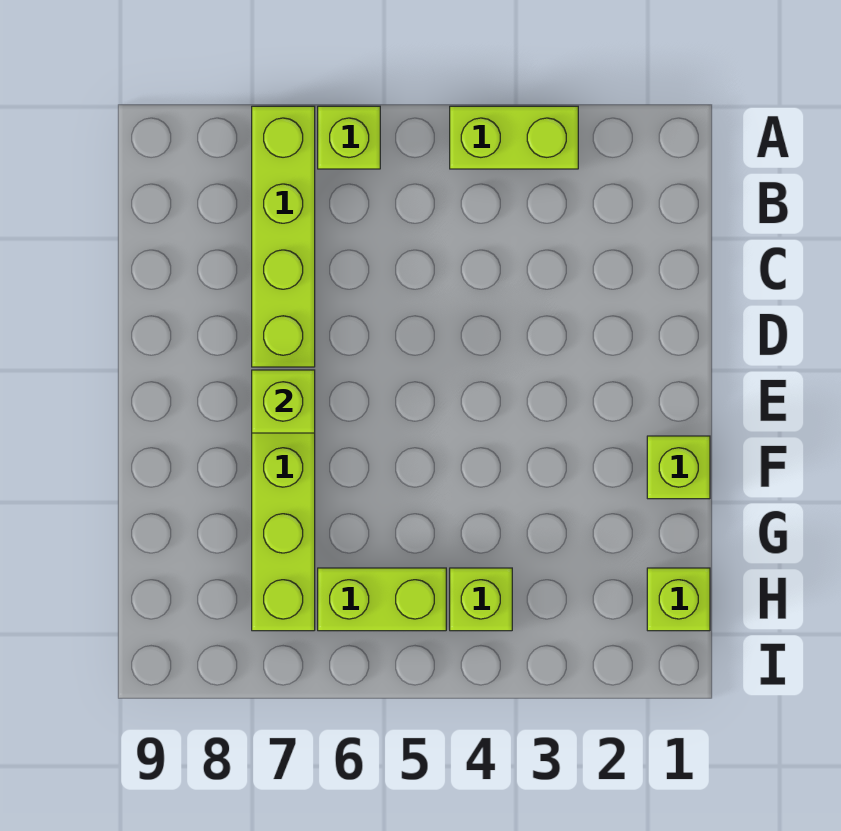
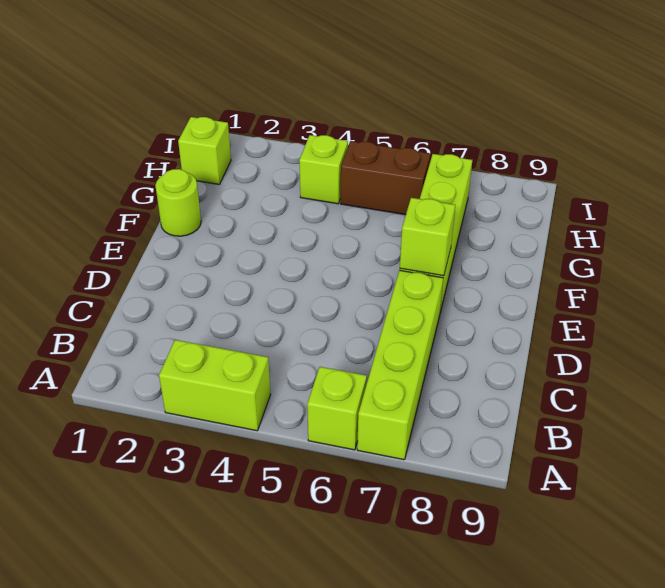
lime 1x1 brick [647,436,710,499] -> lime 1x1 round brick [155,169,201,236]
lime 1x2 brick [318,568,446,631] -> brown 1x2 brick [341,141,430,215]

